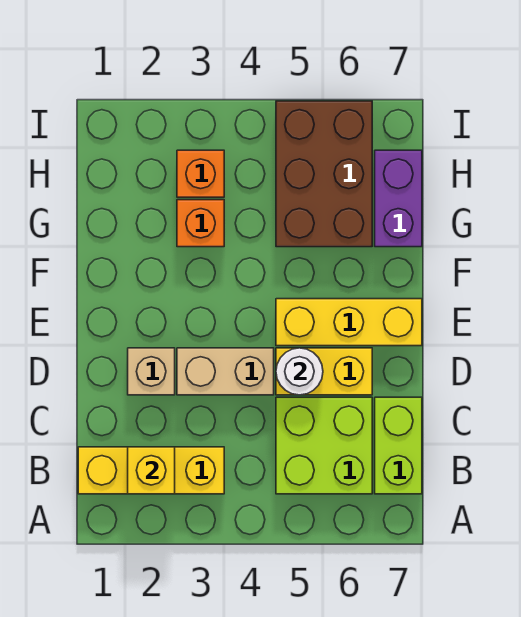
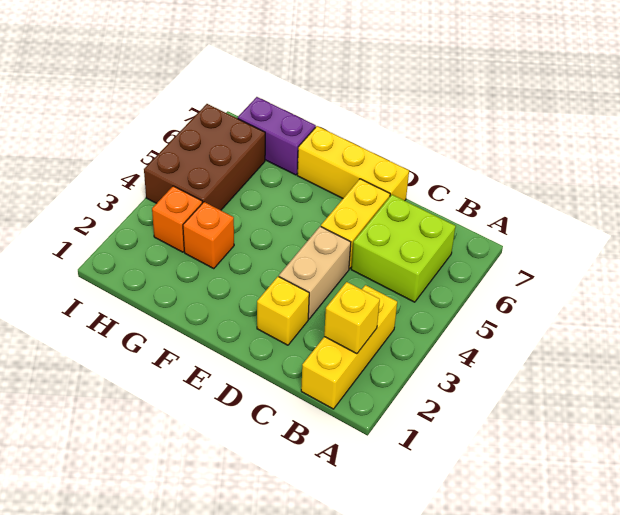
lime 1x2 brick [375,397,422,494] -> none
tan 1x1 brick [128,348,175,395] -> yellow 1x1 brick [257,277,309,345]
white 1x1 round brick [276,348,323,395] -> none
yellow 1x3 brick [276,299,422,346] -> yellow 1x3 brick turned to [297,126,409,201]
brown 2x3 brick [276,101,372,247] -> brown 2x3 brick turned to [144,104,265,210]

